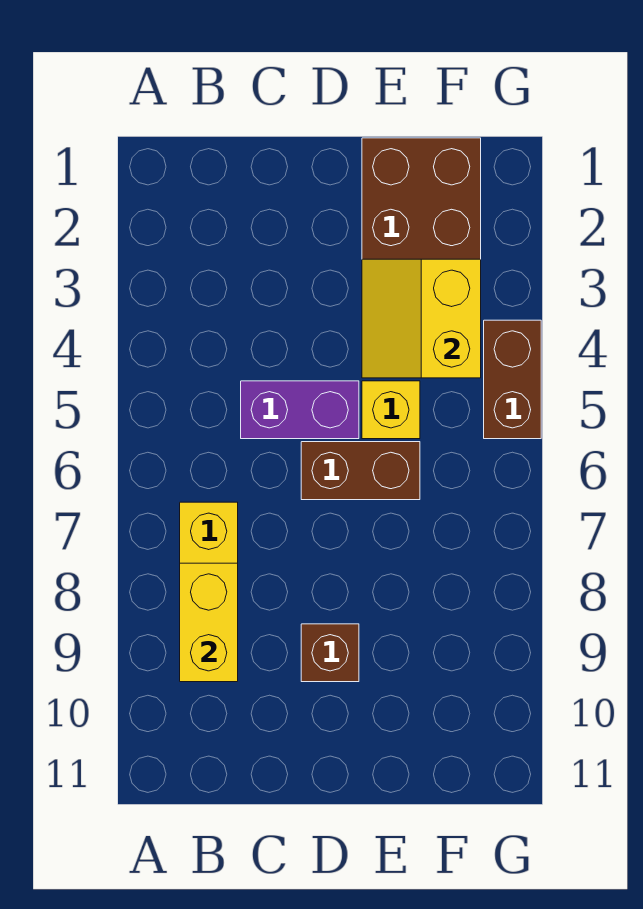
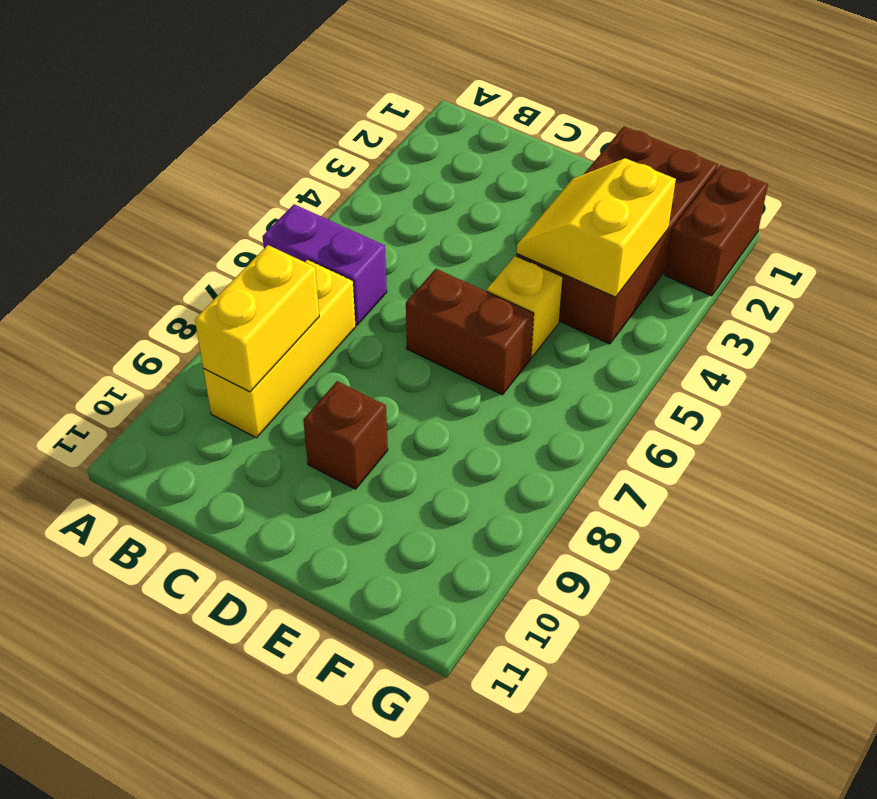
purple 1x2 brick [241,381,359,439] -> purple 1x2 brick moved to [263,204,387,325]
brown 1x2 brick [484,320,541,439] -> brown 1x2 brick moved to [665,165,768,296]

